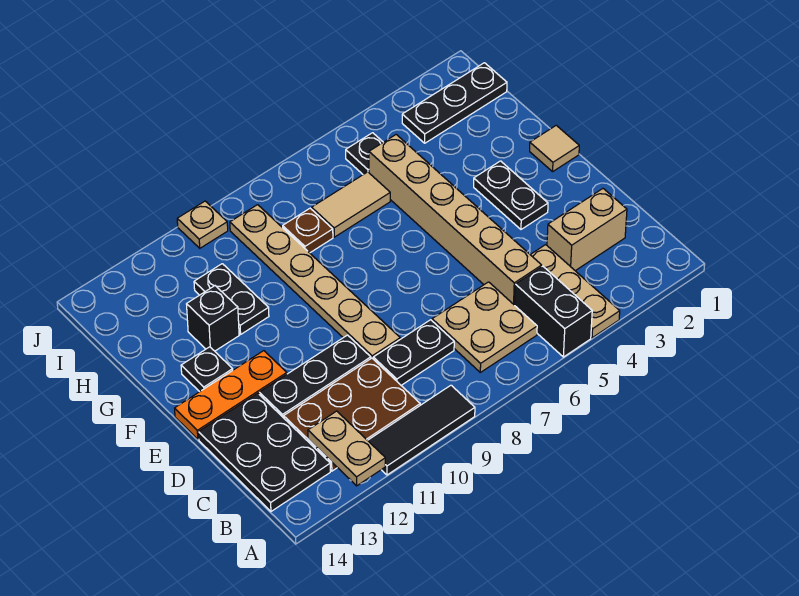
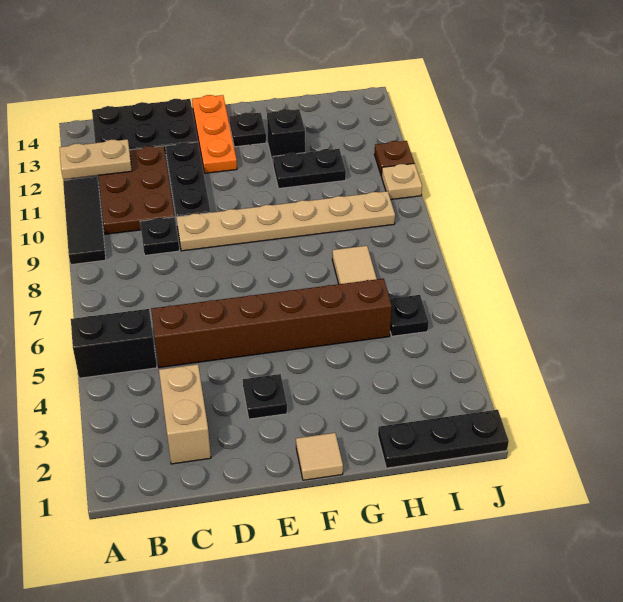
tan 1x3 plate [530,245,620,338] -> none
tan 2x2 plate [432,282,537,372] -> none
tan 1x6 brick [369,135,542,305] -> brown 1x6 brick [151,279,392,368]
black 1x2 plate [373,320,454,385] -> black 1x1 plate [140,217,179,255]
black 1x2 plate [474,161,548,229] -> black 1x1 plate [243,374,287,419]
brown 1x1 plate [283,208,333,253] -> brown 1x1 plate moved to [375,141,414,176]
black 1x3 plate [402,63,507,143] -> black 1x3 plate turned to [378,410,509,468]

